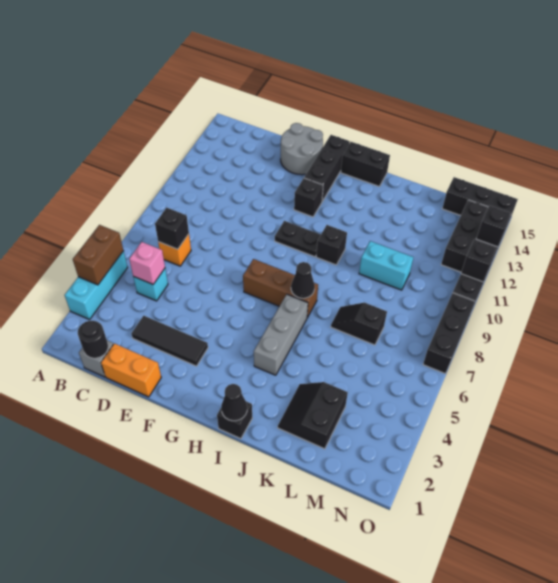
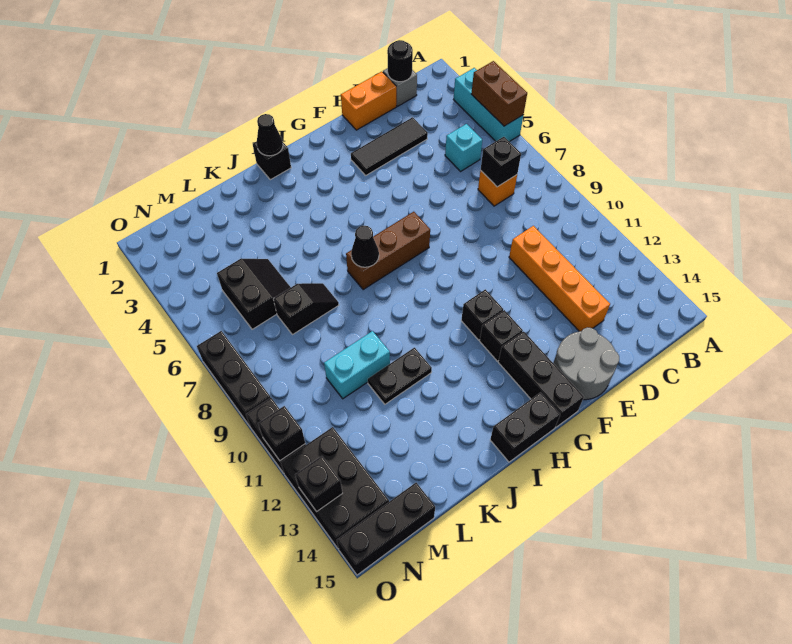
pink 1x1 brick [129,242,165,284] -> none
none -> orange 1x4 brick [509,226,610,331]
black 1x2 plate [275,221,321,257] -> black 1x2 plate moved to [368,348,432,404]
grey 1x3 brick [254,294,308,375] -> none
black 1x1 brick [316,225,347,265] -> black 1x1 brick moved to [461,289,503,340]
black 2x2 slope [278,382,348,449] -> black 2x2 slope moved to [217,259,291,329]

